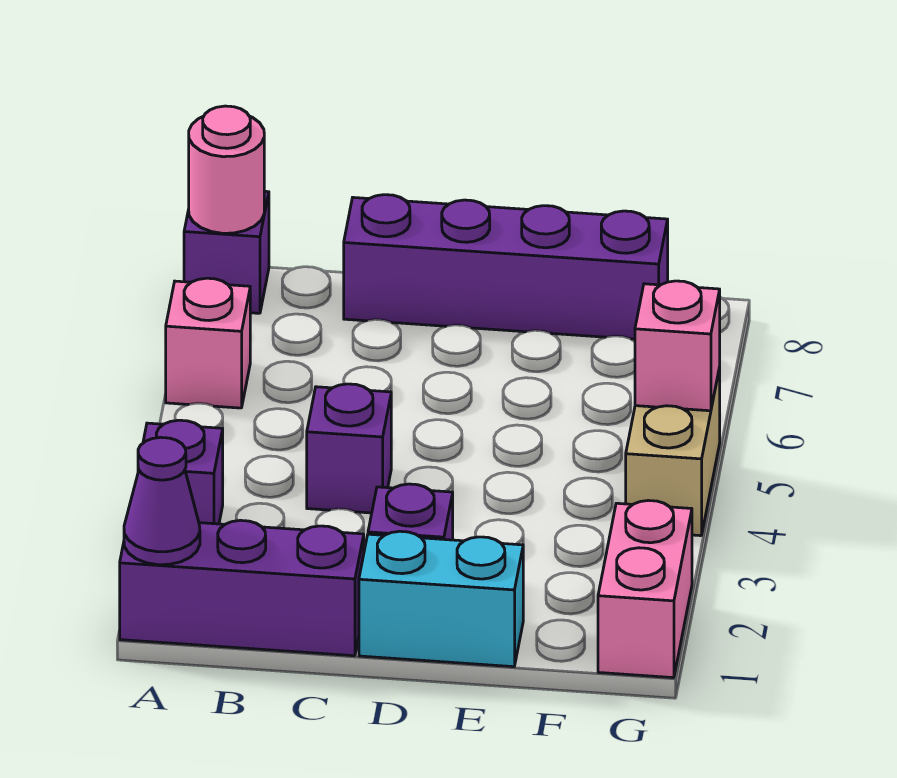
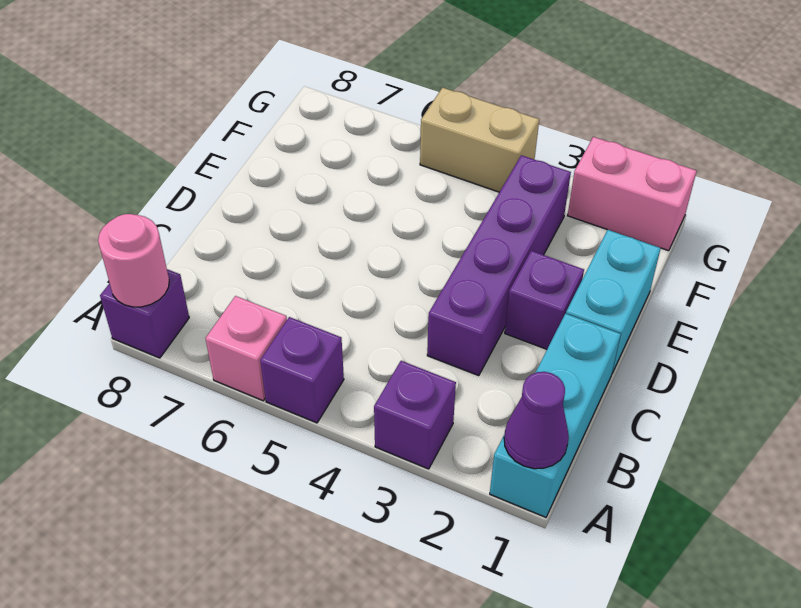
purple 1x3 brick [120,520,364,656] -> cyan 1x3 brick [490,314,621,517]
purple 1x1 brick [307,384,391,513] -> purple 1x1 brick moved to [260,317,344,423]
purple 1x4 brick [344,195,668,339] -> purple 1x4 brick moved to [427,155,571,376]
pink 1x1 brick [635,281,720,411] -> none

